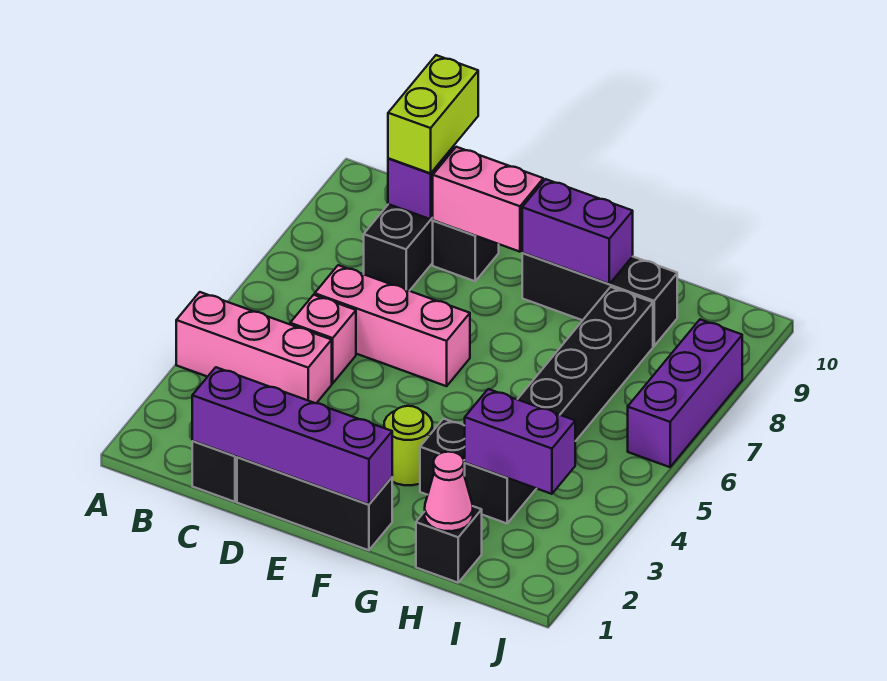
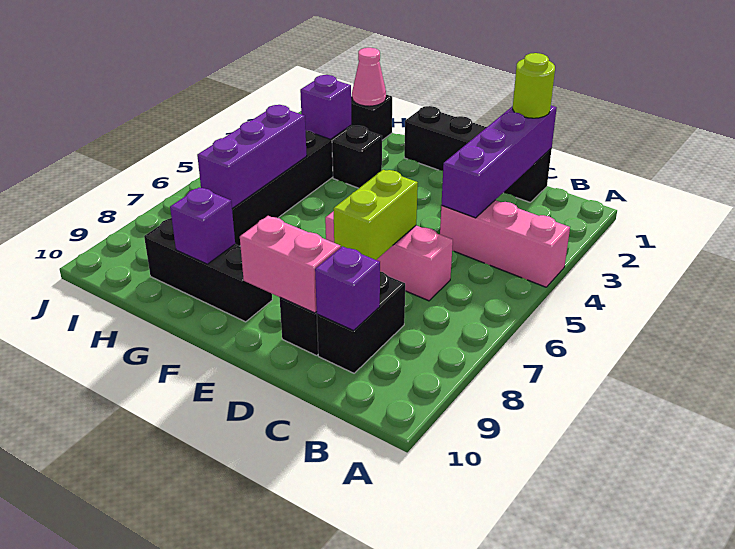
purple 1x4 brick [192,367,392,504] -> purple 1x4 brick turned to [441,106,557,218]
pink 1x1 brick [290,295,356,383] -> none
lime 1x2 brick [388,55,478,173] -> lime 1x2 brick moved to [333,170,418,260]
lime 1x1 round brick [384,406,432,485] -> lime 1x1 round brick moved to [513,53,555,118]
purple 1x2 brick [522,179,633,284] -> purple 1x1 brick [170,187,235,264]
purple 1x2 brick [465,389,575,494] -> purple 1x1 brick [300,75,351,139]
purple 1x3 brick [628,319,742,467] -> purple 1x3 brick moved to [197,105,307,208]

